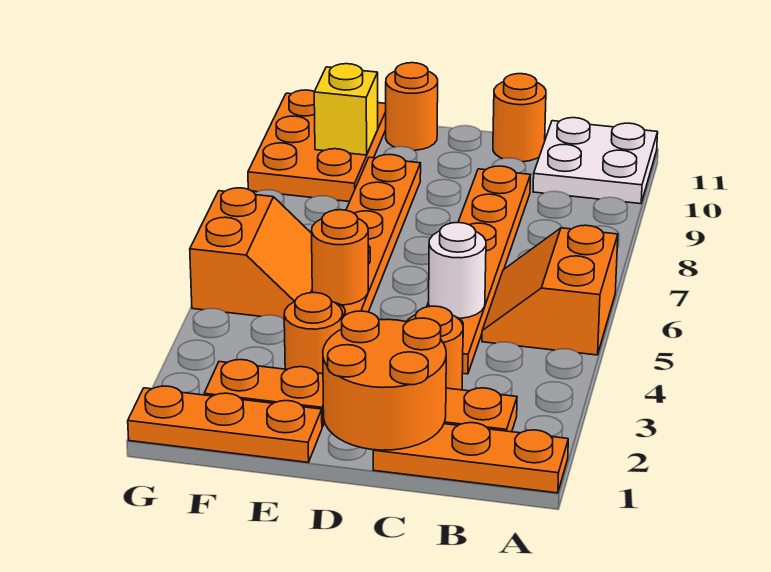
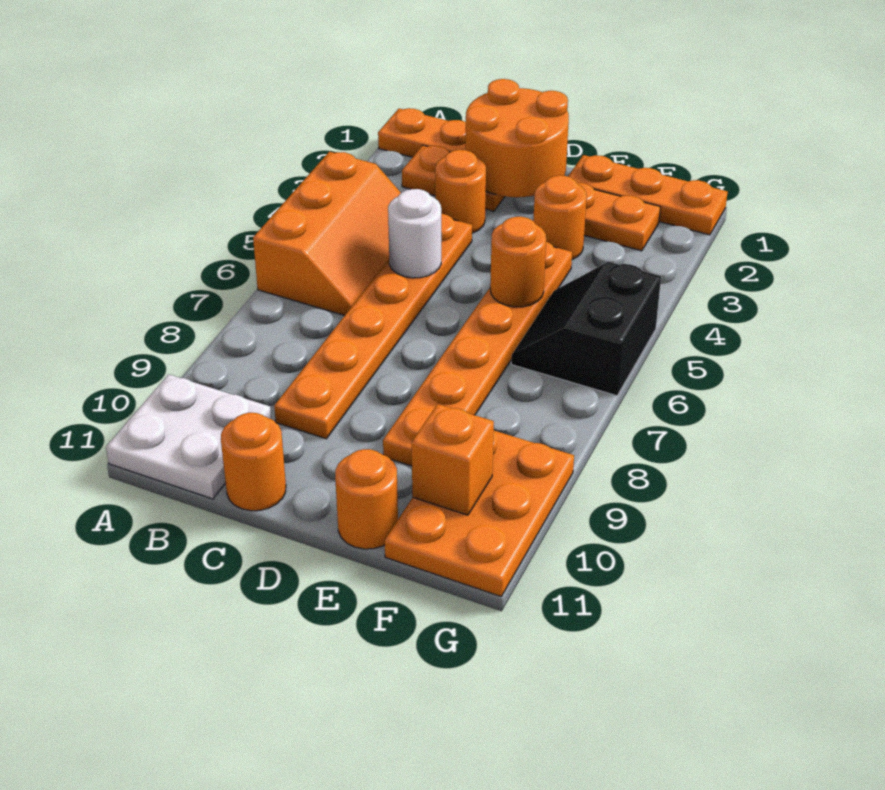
orange 2x2 slope [482,225,618,355] -> orange 2x3 slope [253,152,401,315]
orange 2x2 slope [190,188,312,319] -> black 2x2 slope [511,262,661,396]
yellow 1x1 brick [314,64,378,155] -> orange 1x1 brick [412,404,494,515]

